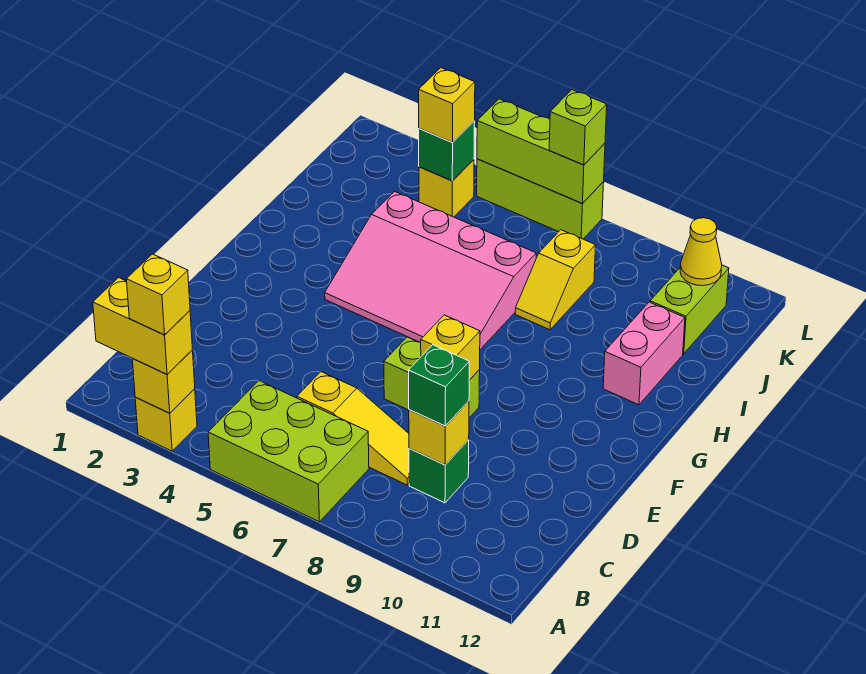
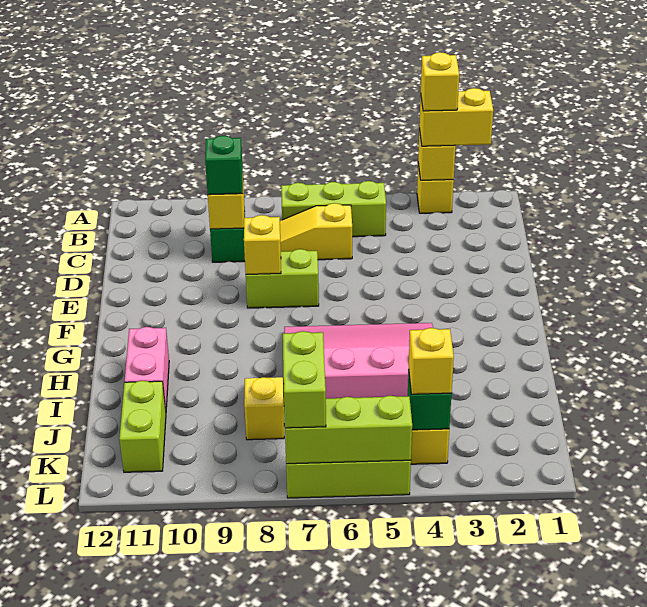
lime 2x3 brick [208,381,369,522] -> lime 1x3 brick [281,181,386,237]
yellow 1x1 cone [680,218,722,286] -> none
lime 1x1 brick [549,90,607,165] -> lime 1x2 brick [283,331,326,428]

